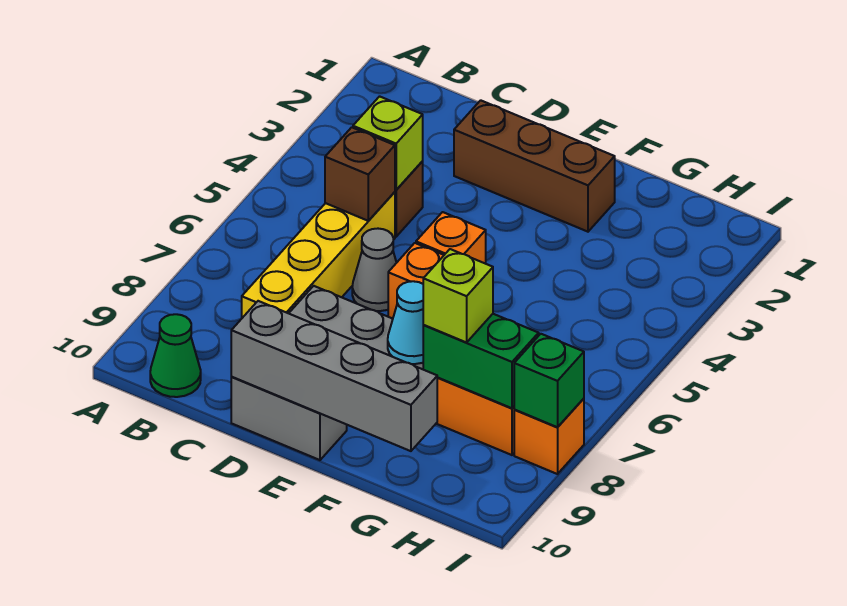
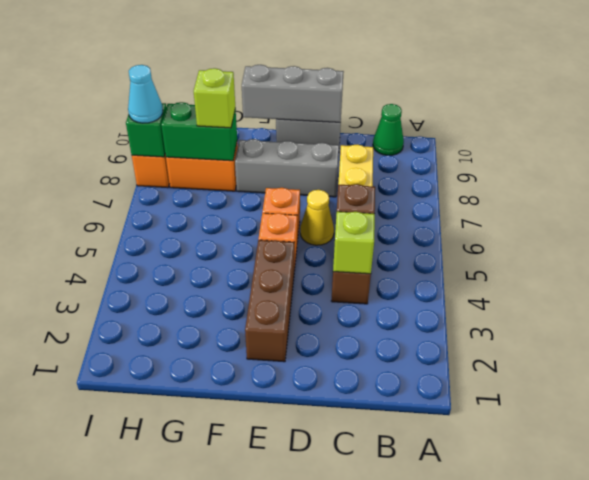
brown 1x3 brick [454,100,615,232] -> brown 1x3 brick turned to [245,240,295,362]
grey 1x1 cone [352,229,396,311] -> yellow 1x1 cone [300,190,334,245]
grey 1x4 brick [231,301,437,451] -> grey 1x3 brick [242,65,344,122]
cyan 1x1 cone [388,281,423,364] -> cyan 1x1 cone moved to [128,65,163,123]

